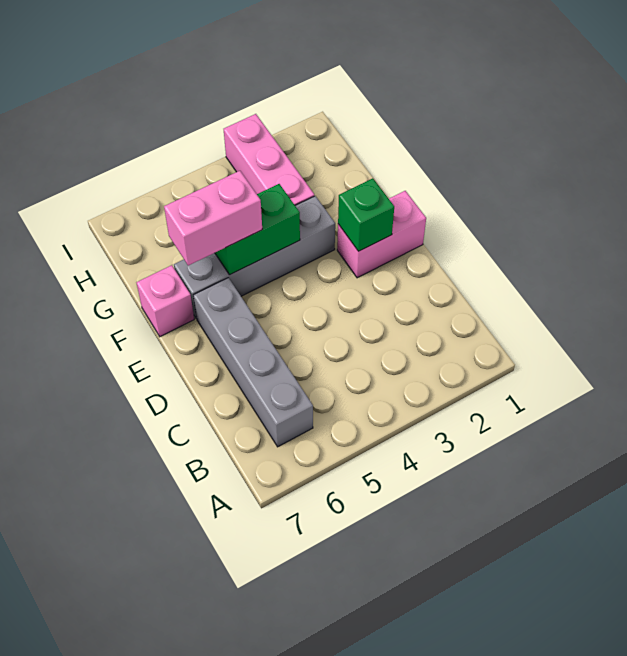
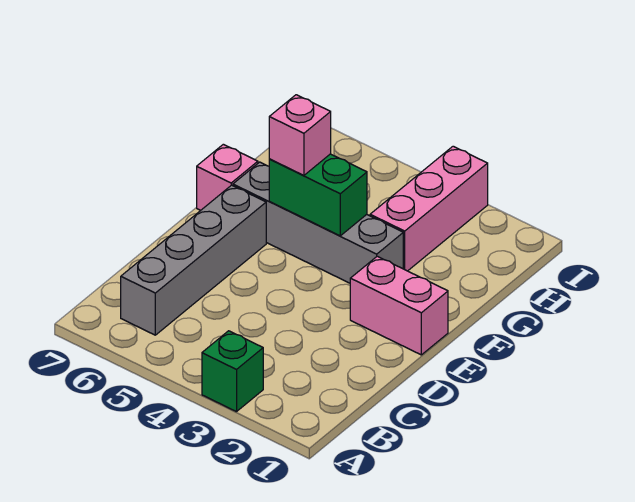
green 1x1 brick [338,178,394,251] -> green 1x1 brick moved to [202,331,263,412]
pink 1x2 brick [164,171,262,266] -> pink 1x1 brick [269,95,331,175]

